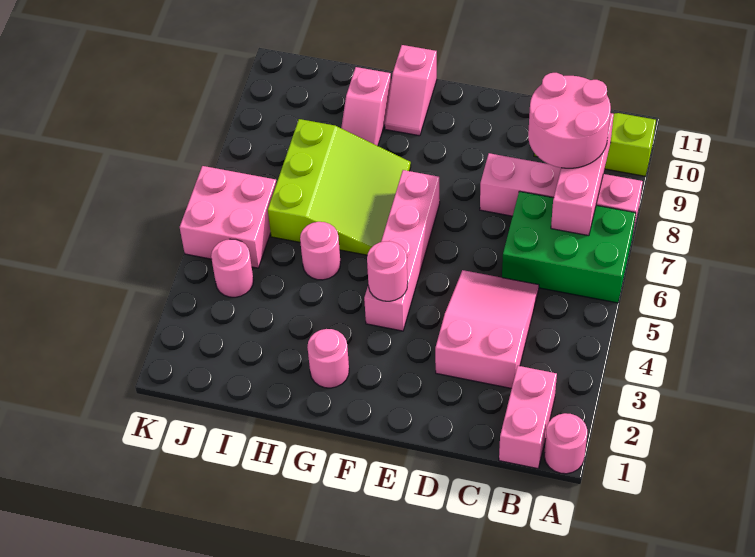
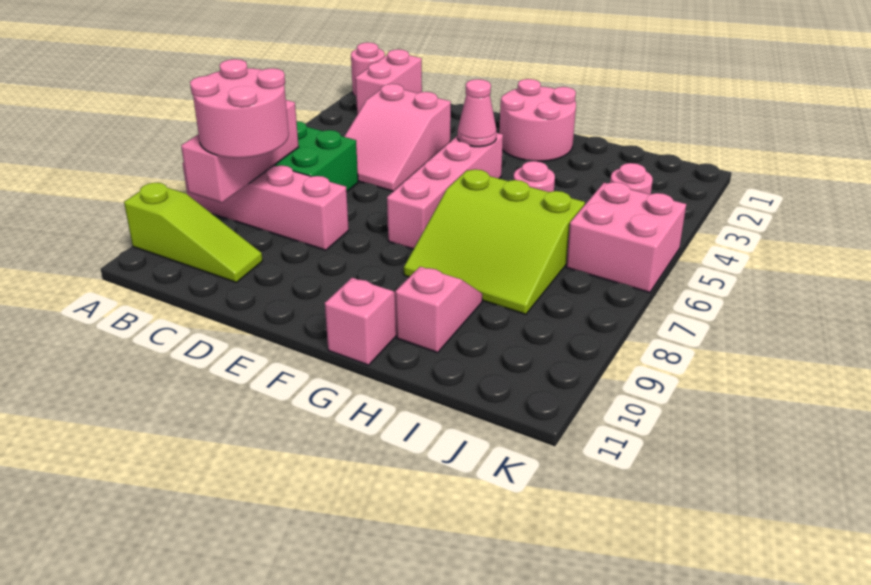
pink 1x1 round brick [367,241,408,301] -> pink 1x1 cone [458,79,497,147]
pink 1x1 round brick [307,329,349,388] -> pink 2x2 round brick [499,79,576,161]
lime 3x3 slope [268,119,411,255] -> lime 3x3 slope turned to [404,169,585,315]

